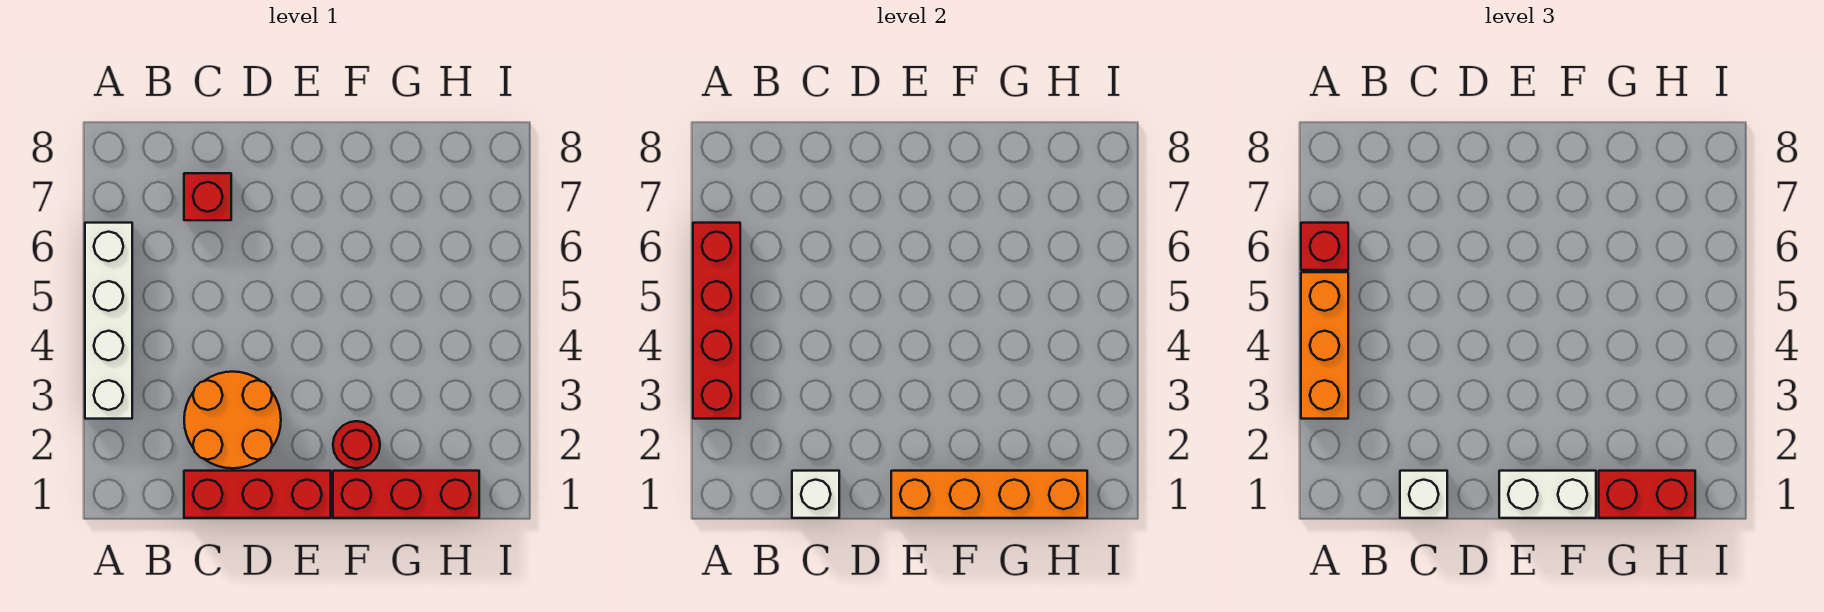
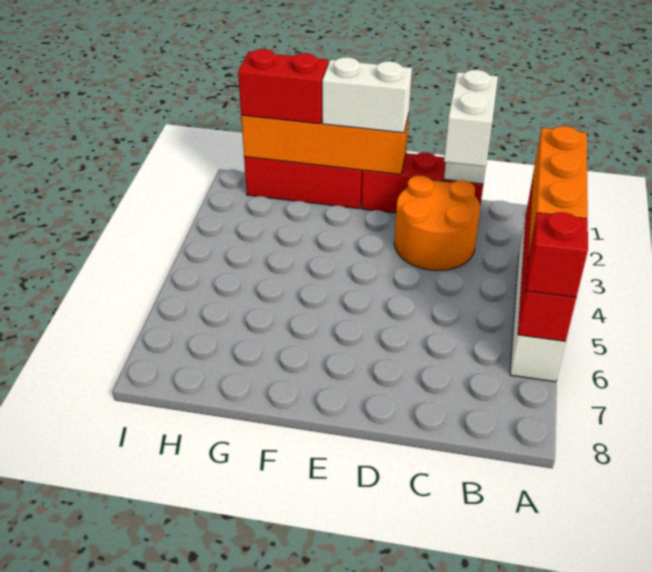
white 1x1 brick [1400,471,1447,518] -> white 1x2 brick [444,70,498,167]
red 1x1 brick [184,173,231,220] -> none
red 1x1 round brick [333,421,380,468] -> none

